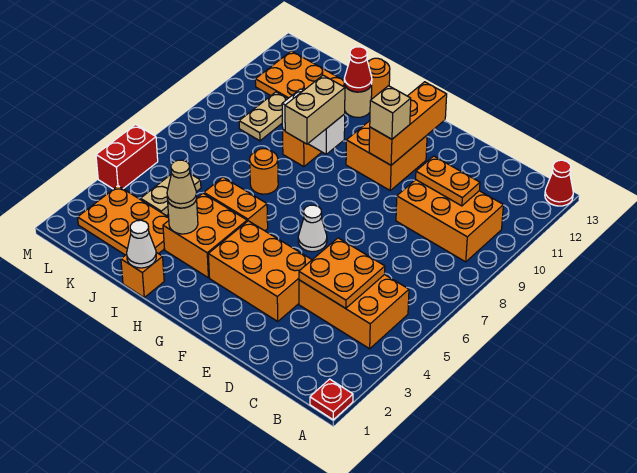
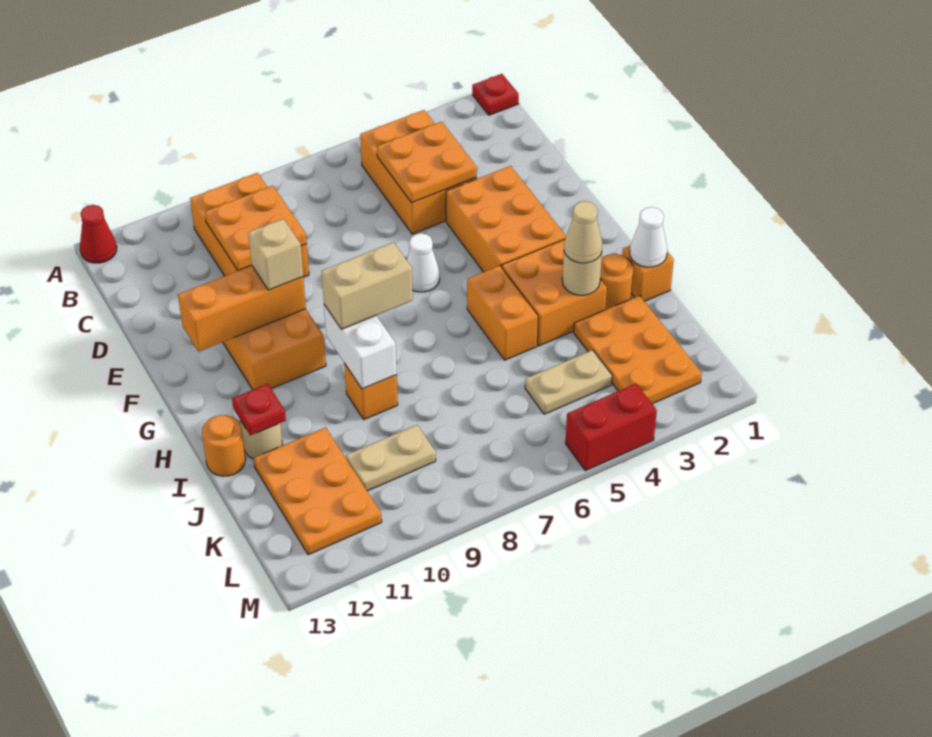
orange 1x2 plate [416,156,480,206] -> orange 2x2 plate [205,186,307,270]
orange 1x1 round brick [250,149,278,194] -> orange 1x1 round brick moved to [600,254,633,310]
red 1x1 cone [344,47,372,92] -> red 1x1 plate [232,384,286,435]

